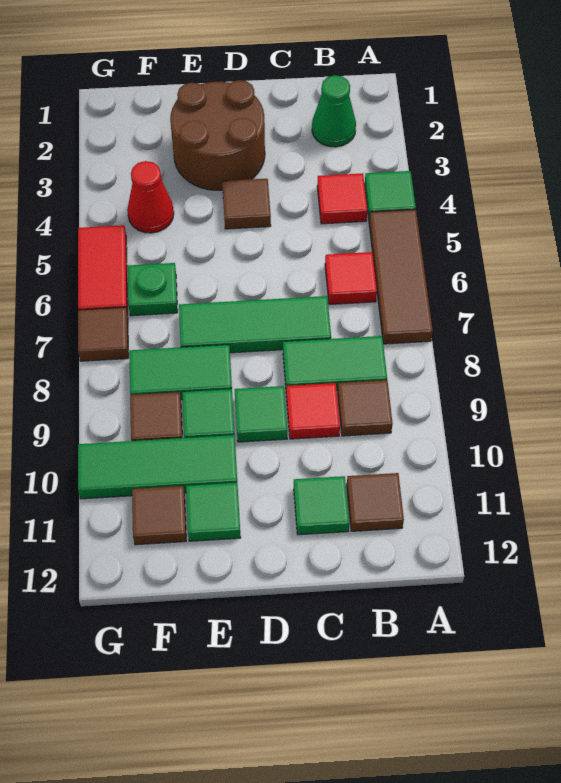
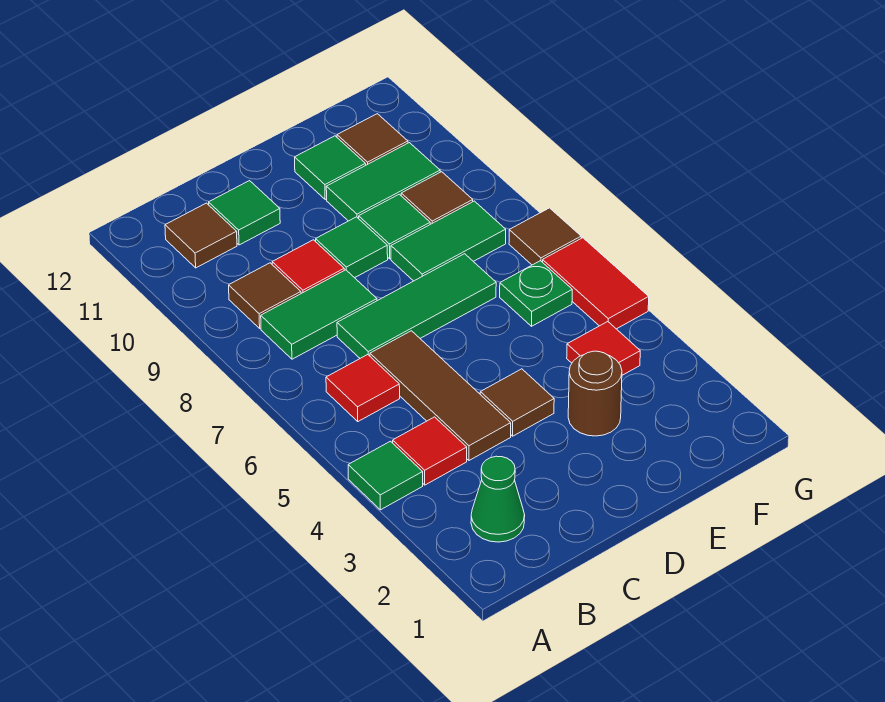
brown 1x3 tile [369,210,433,344] -> brown 1x3 tile moved to [370,331,511,460]
brown 2x2 round brick [170,80,265,190] -> brown 1x1 round brick [568,351,622,436]
green 1x3 tile [78,435,237,499] -> green 1x2 tile [326,143,440,221]
red 1x1 cone [127,161,174,233] -> red 1x1 tile [567,322,640,375]

